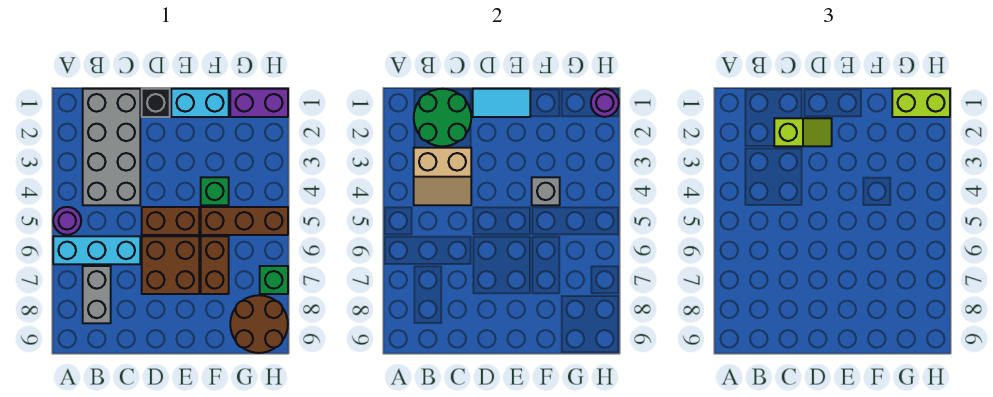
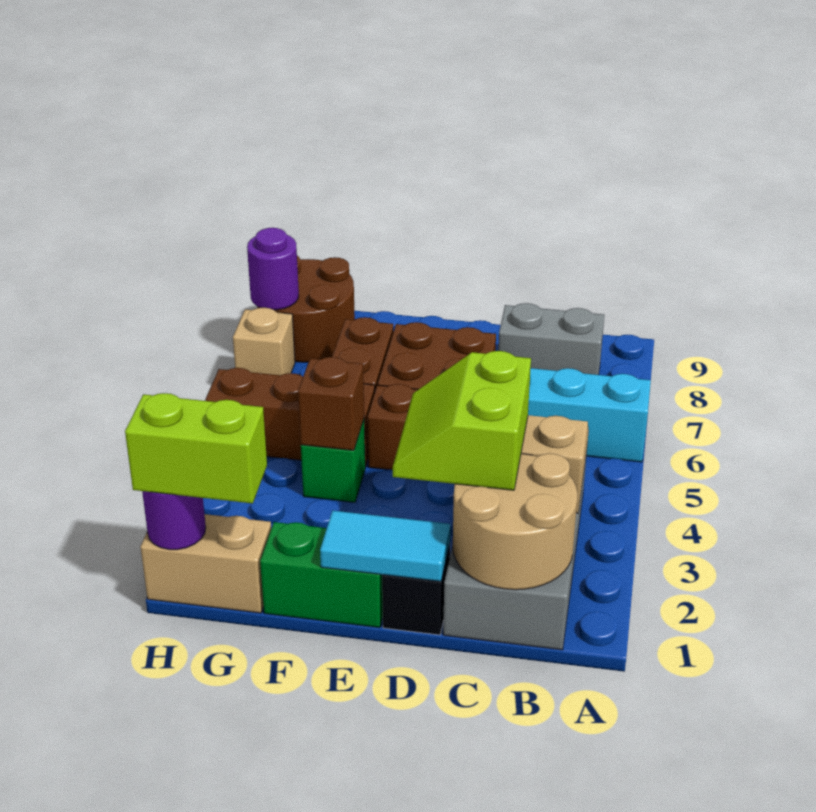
purple 1x1 round brick [53,207,81,235] -> purple 1x1 round brick moved to [247,228,299,310]
green 2x2 round brick [414,89,471,146] -> tan 2x2 round brick [453,453,577,590]
grey 1x2 brick [83,266,111,323] -> grey 1x2 brick turned to [498,303,604,375]
lime 1x2 slope [774,118,832,146] -> lime 2x2 slope [393,351,531,490]
cyan 1x2 brick [171,89,229,117] -> green 1x2 brick [260,522,383,628]
grey 1x1 brick [532,177,560,205] -> brown 1x1 brick [298,357,365,450]
purple 1x2 brick [230,89,288,117] -> tan 1x2 brick [141,514,271,613]
green 1x1 brick [260,266,288,294] -> tan 1x1 brick [233,308,295,375]

